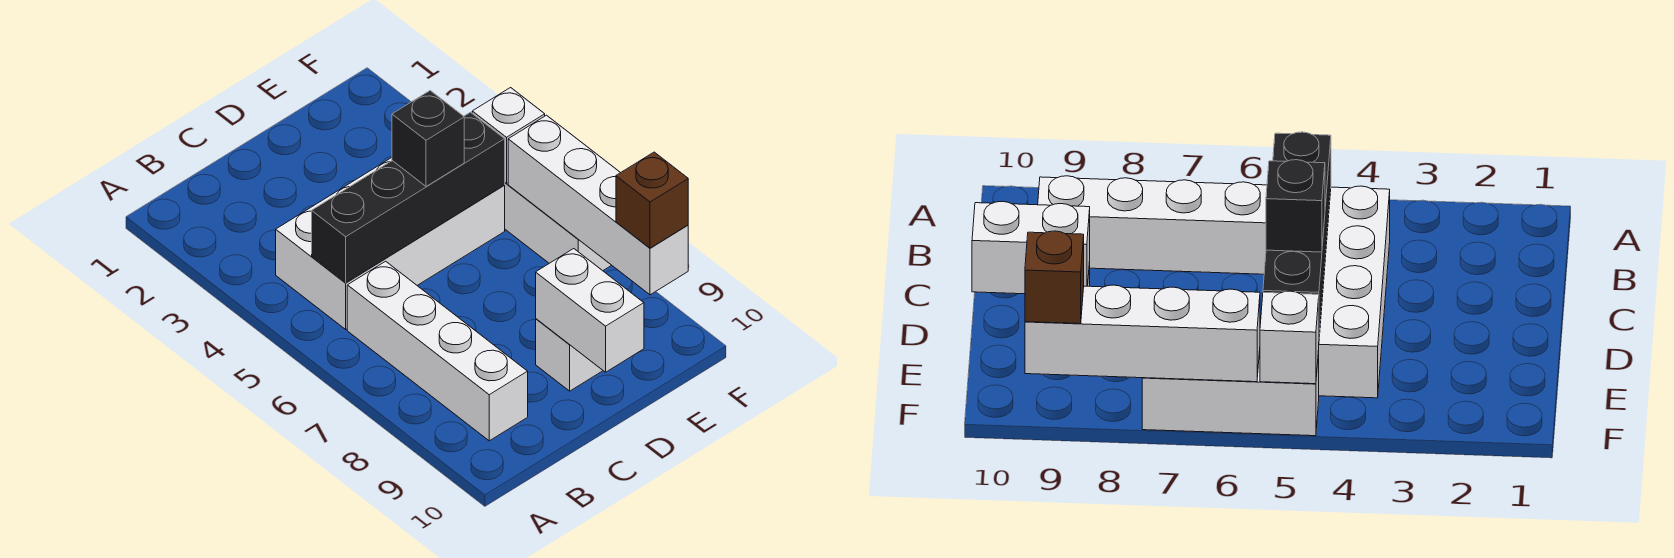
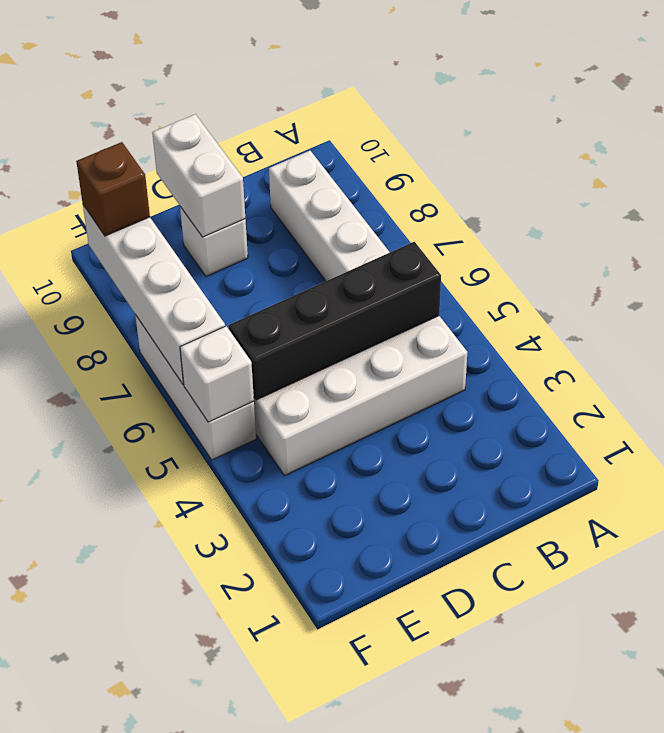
black 1x1 brick [392,91,464,186] -> none

